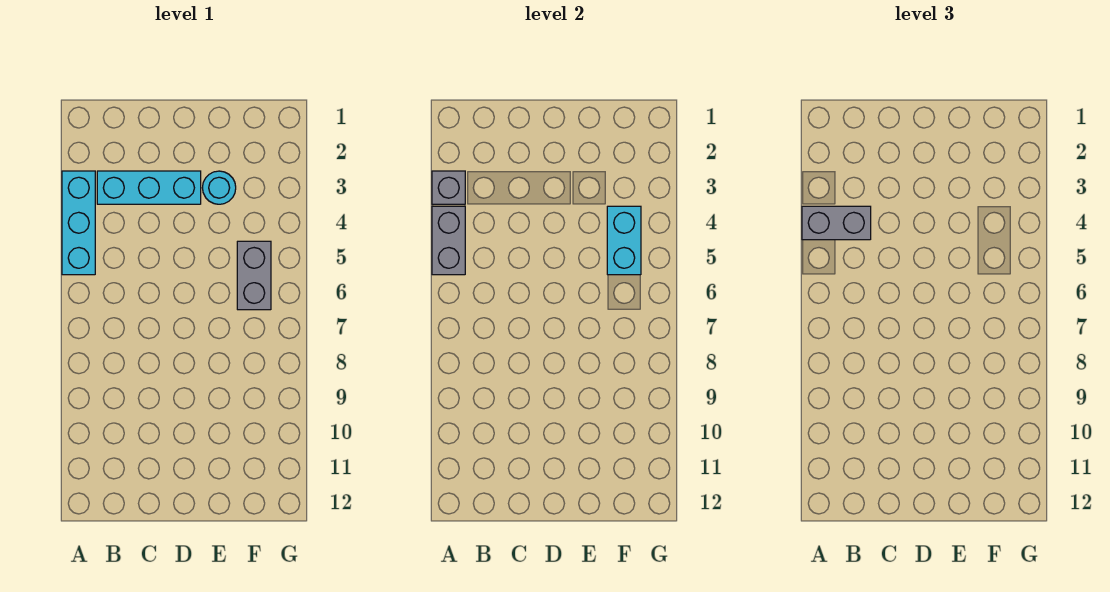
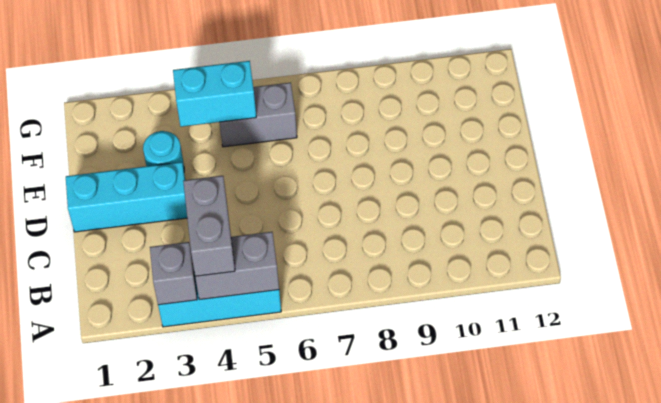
cyan 1x3 brick [97,171,201,204] -> cyan 1x3 brick turned to [66,162,187,232]

